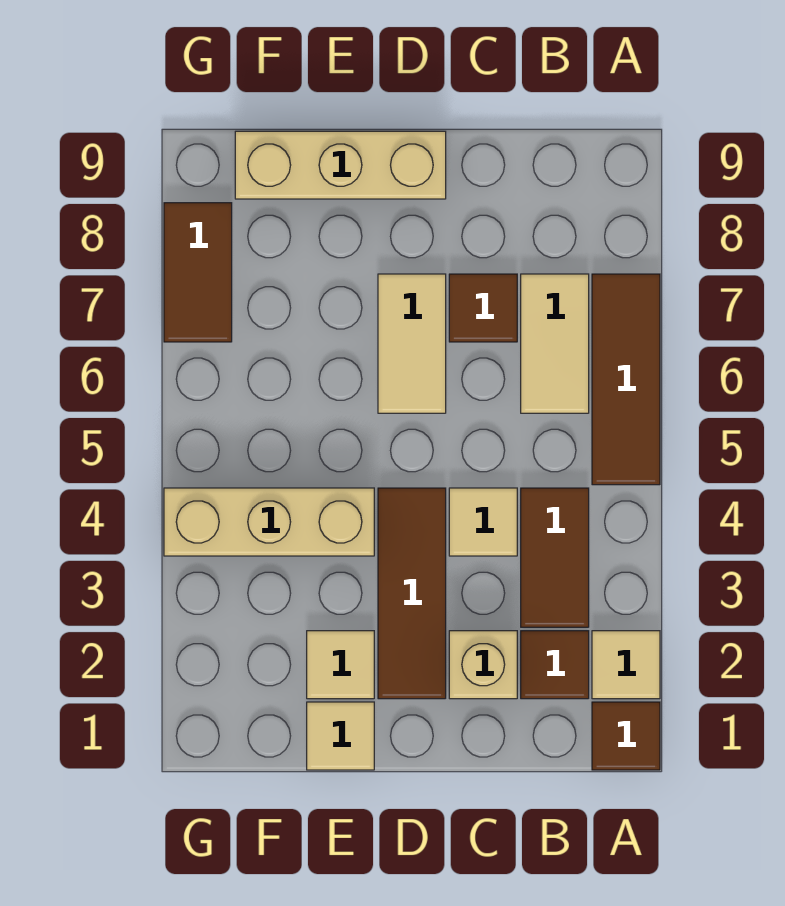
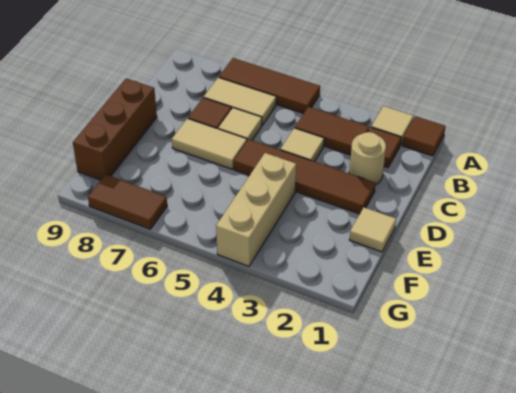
tan 1x1 brick [449,631,517,699] -> tan 1x1 round brick [349,132,386,185]
brown 1x3 tile [378,488,446,699] -> brown 1x4 tile [234,139,376,214]
tan 1x3 brick [235,131,446,199] -> brown 1x3 brick [73,78,157,180]
tan 1x1 tile [307,631,374,699] -> tan 1x1 tile moved to [218,108,262,141]

